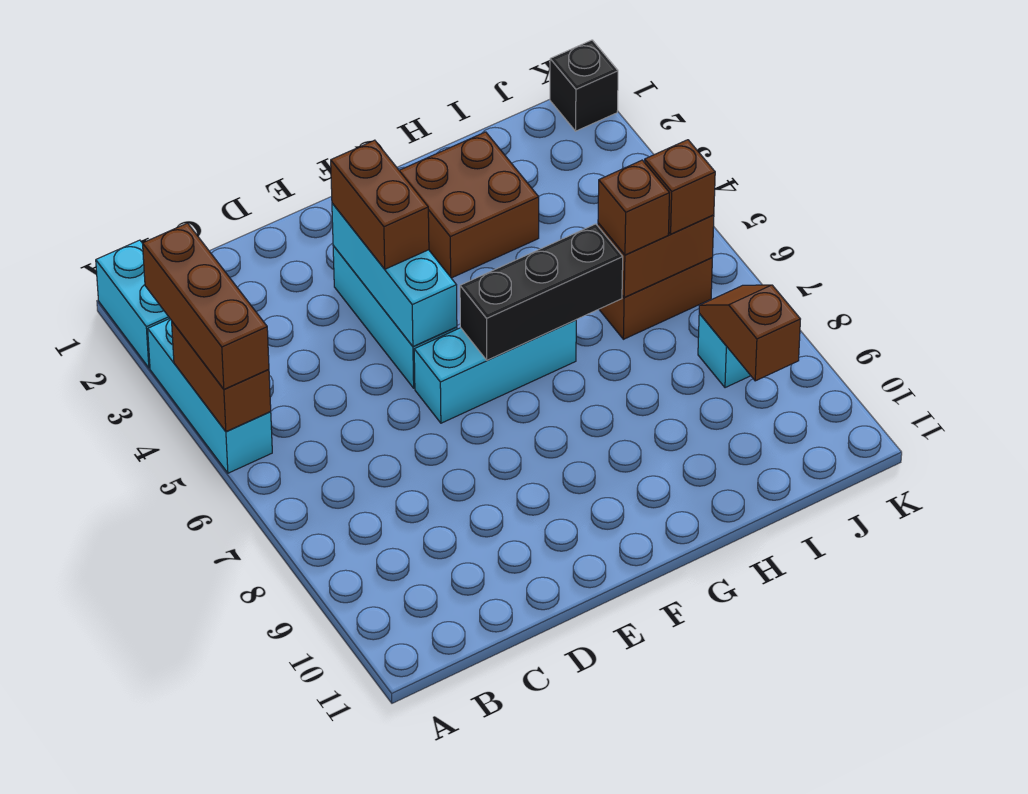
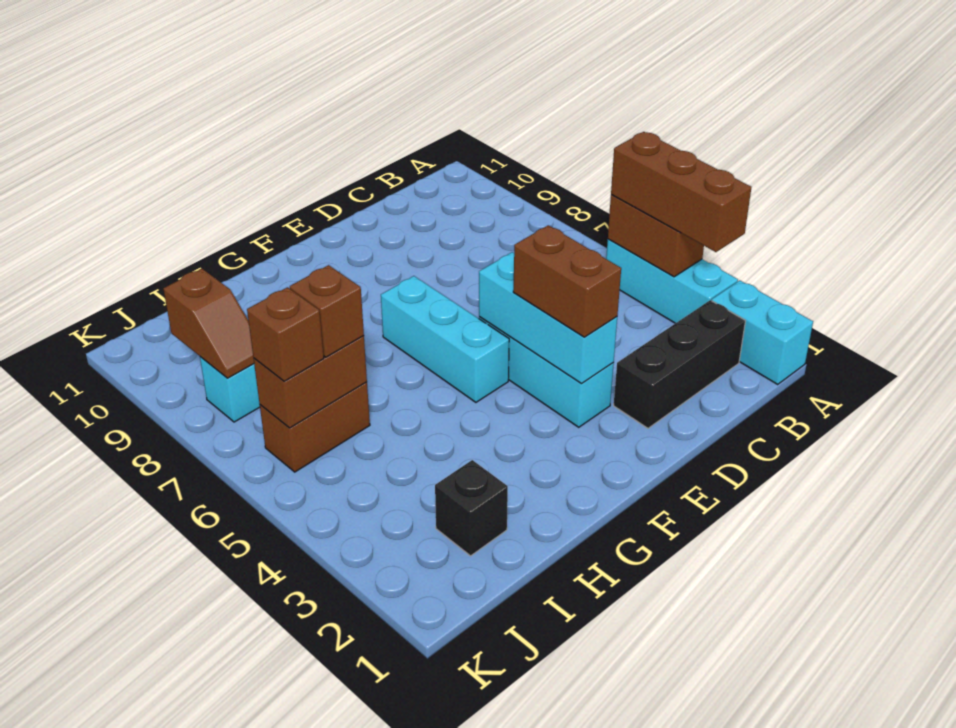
cyan 1x3 brick [414,320,576,423] -> cyan 1x3 brick turned to [381,276,509,402]
black 1x3 brick [460,224,623,360] -> black 1x3 brick moved to [614,300,745,428]
brown 2x2 brick [399,132,539,278] -> none
black 1x1 brick [550,40,618,131] -> black 1x1 brick moved to [435,460,508,556]

